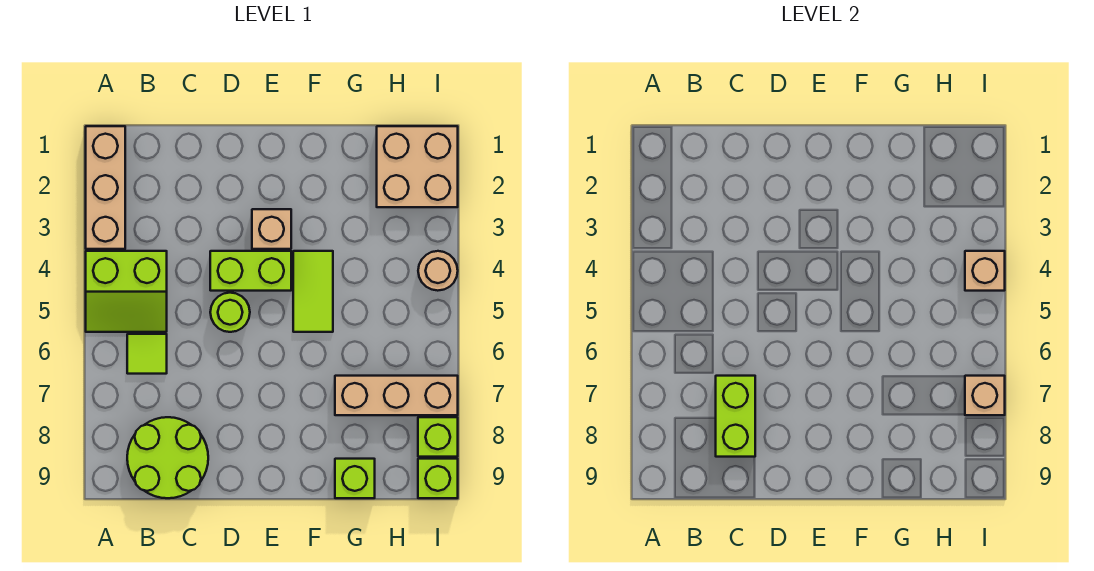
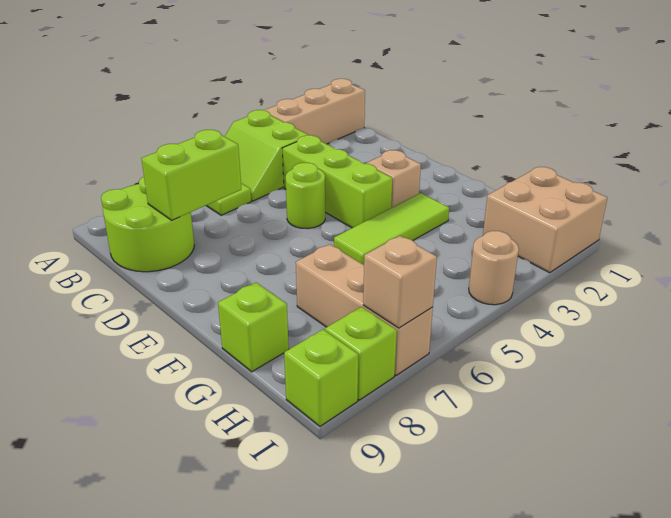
lime 1x2 brick [210,251,291,291] -> lime 1x3 brick [282,135,392,228]
lime 1x2 tile [293,251,333,332] -> lime 1x3 tile [334,193,449,265]
tan 1x1 brick [965,251,1005,291] -> none

